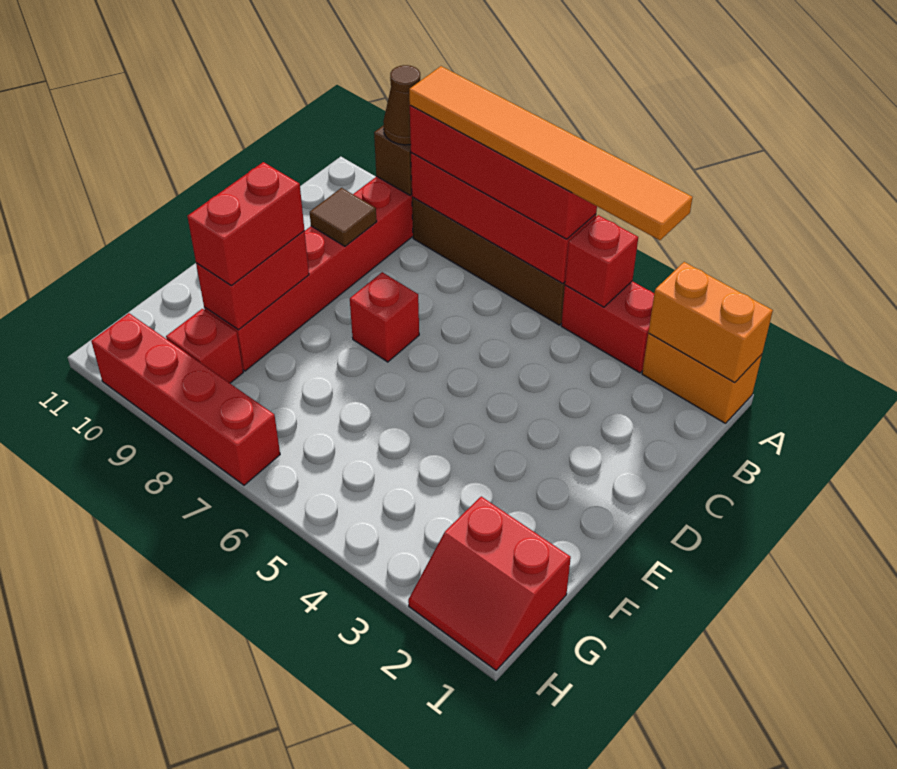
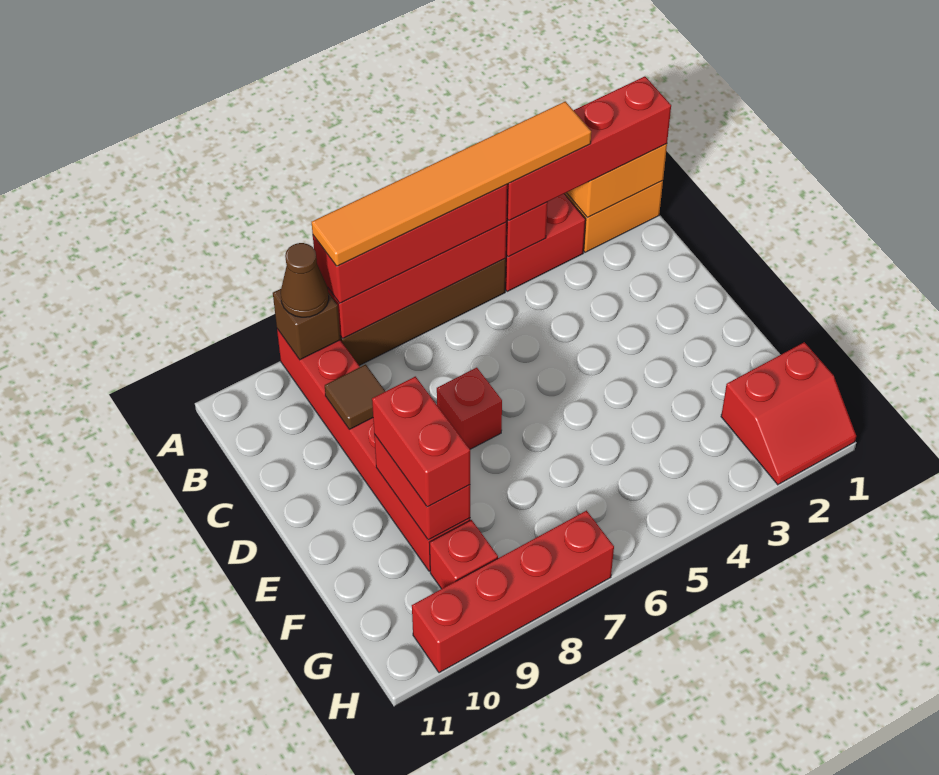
none -> red 1x4 brick [507,76,671,221]

